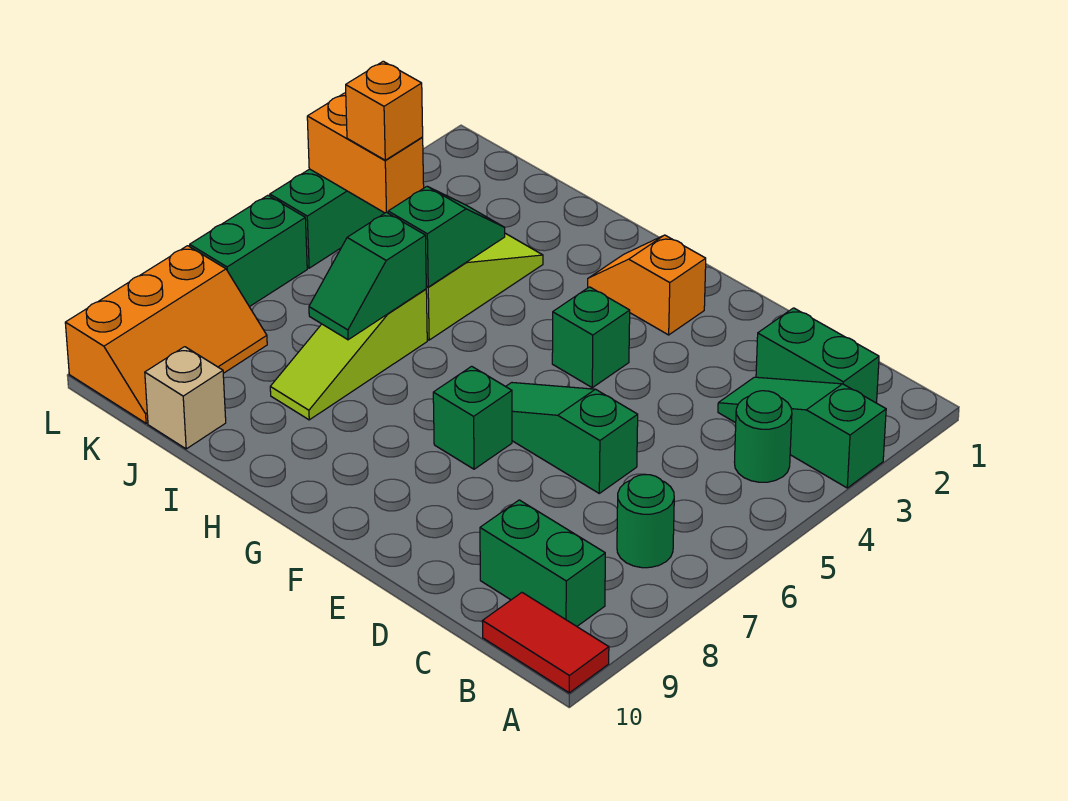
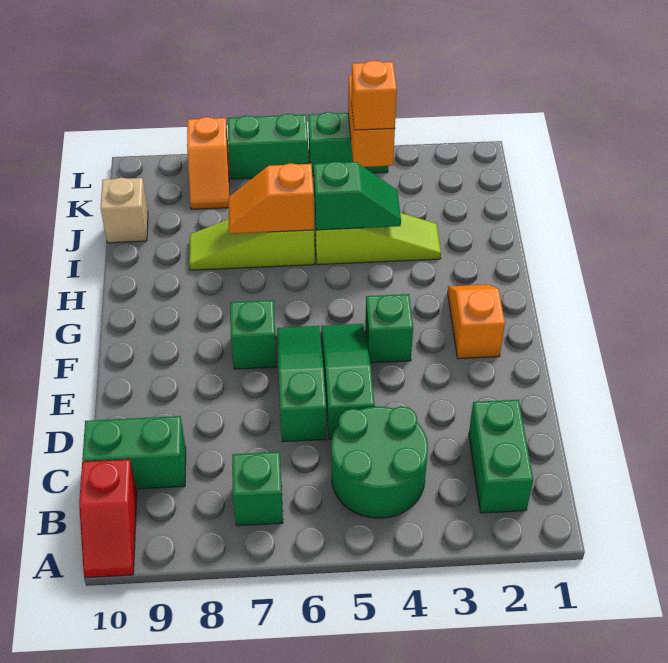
green 1x3 slope [718,377,886,488] -> green 1x3 slope moved to [321,324,375,439]
red 1x2 tile [482,593,609,693] -> red 1x2 slope [79,459,137,578]
green 1x1 round brick [735,391,792,482] -> green 2x2 round brick [331,406,428,518]
green 1x1 round brick [617,475,674,568] -> green 1x1 brick [232,452,283,526]
green 1x2 brick [480,500,605,626] -> green 1x2 brick turned to [82,416,186,489]
green 1x2 slope [309,212,426,340] -> orange 1x2 slope [228,163,314,234]
orange 2x3 slope [65,246,267,423] -> orange 1x2 slope [187,117,229,209]

